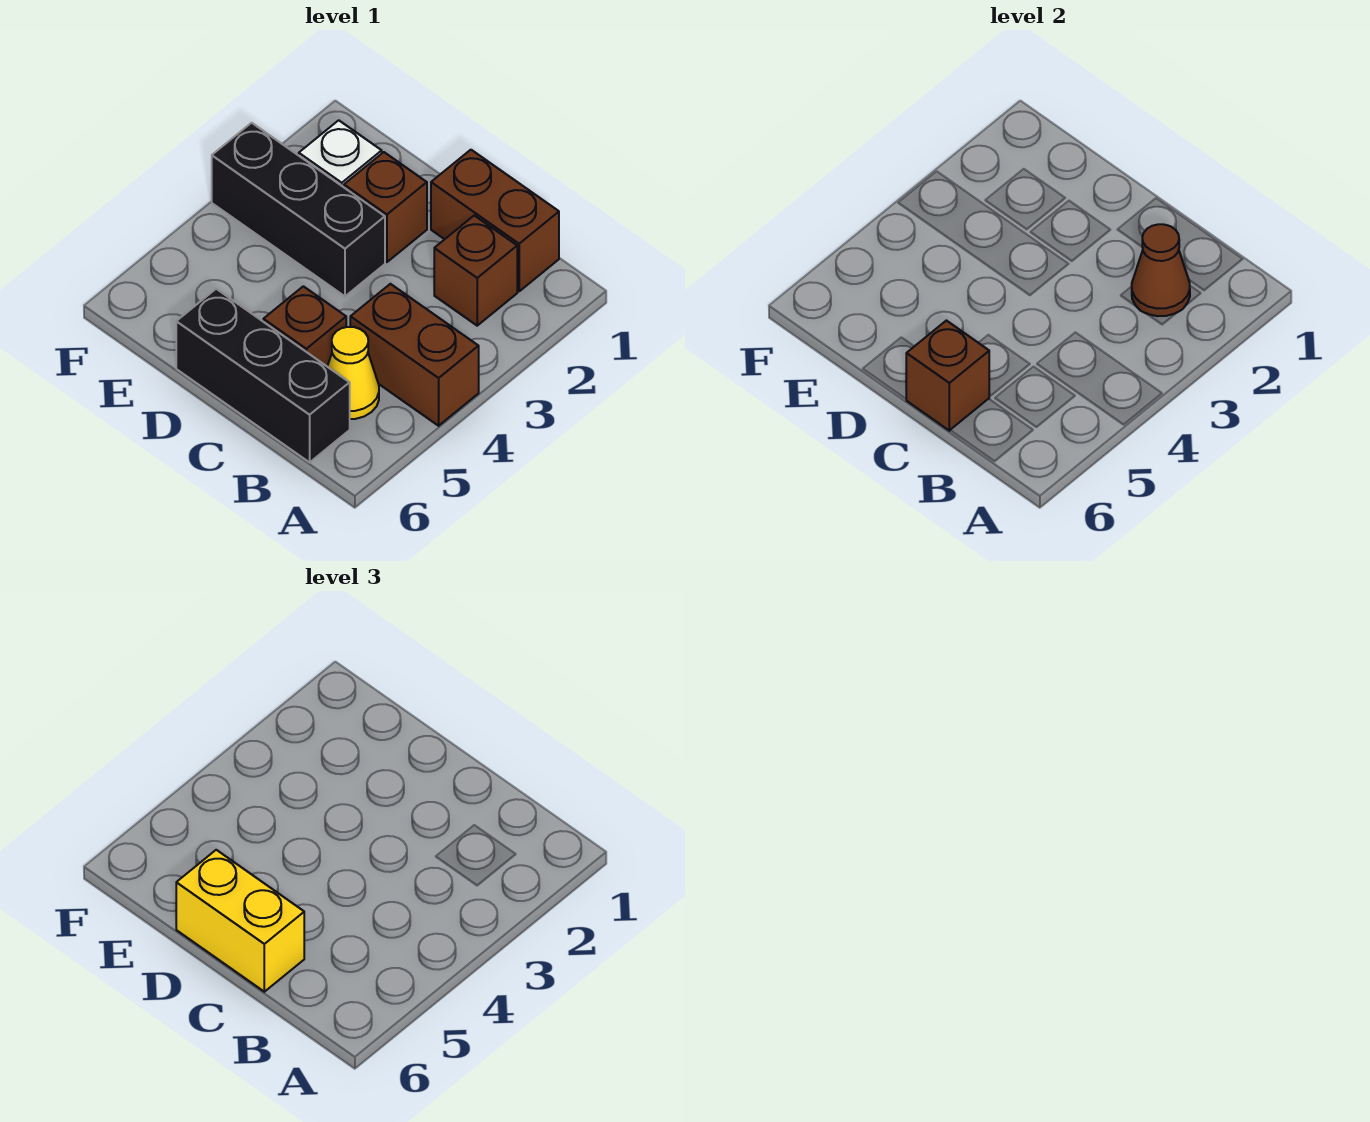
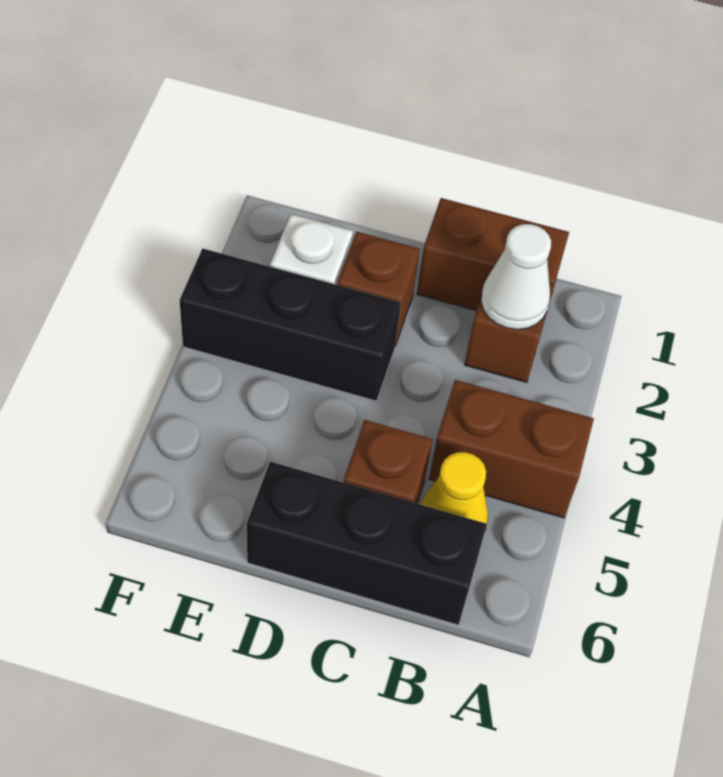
brown 1x1 cone [1132,224,1190,316] -> white 1x1 cone [481,224,551,330]
brown 1x1 brick [906,321,989,431] -> none
yellow 1x2 brick [176,850,304,992] -> none

